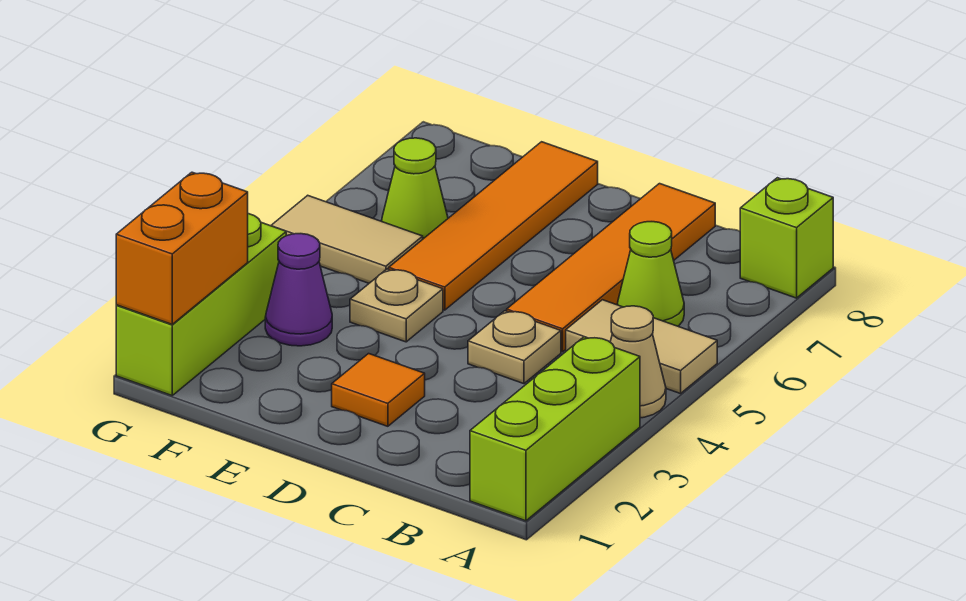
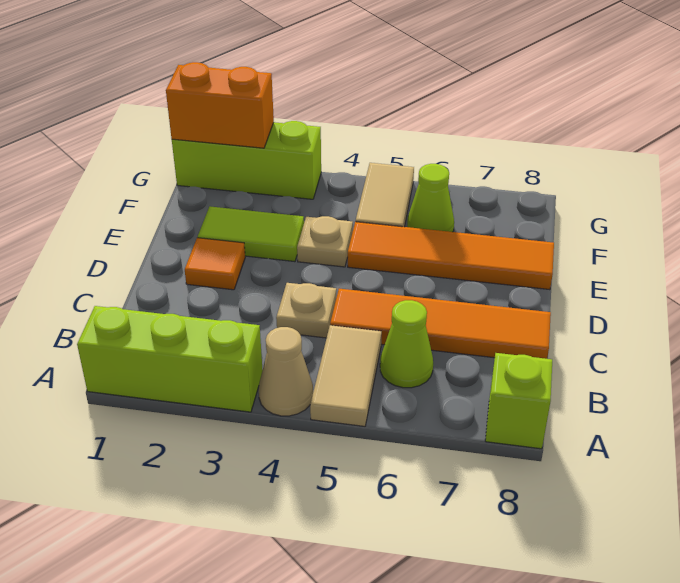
none -> lime 1x2 tile [198,206,304,262]
purple 1x1 cone [265,234,332,346] -> none

